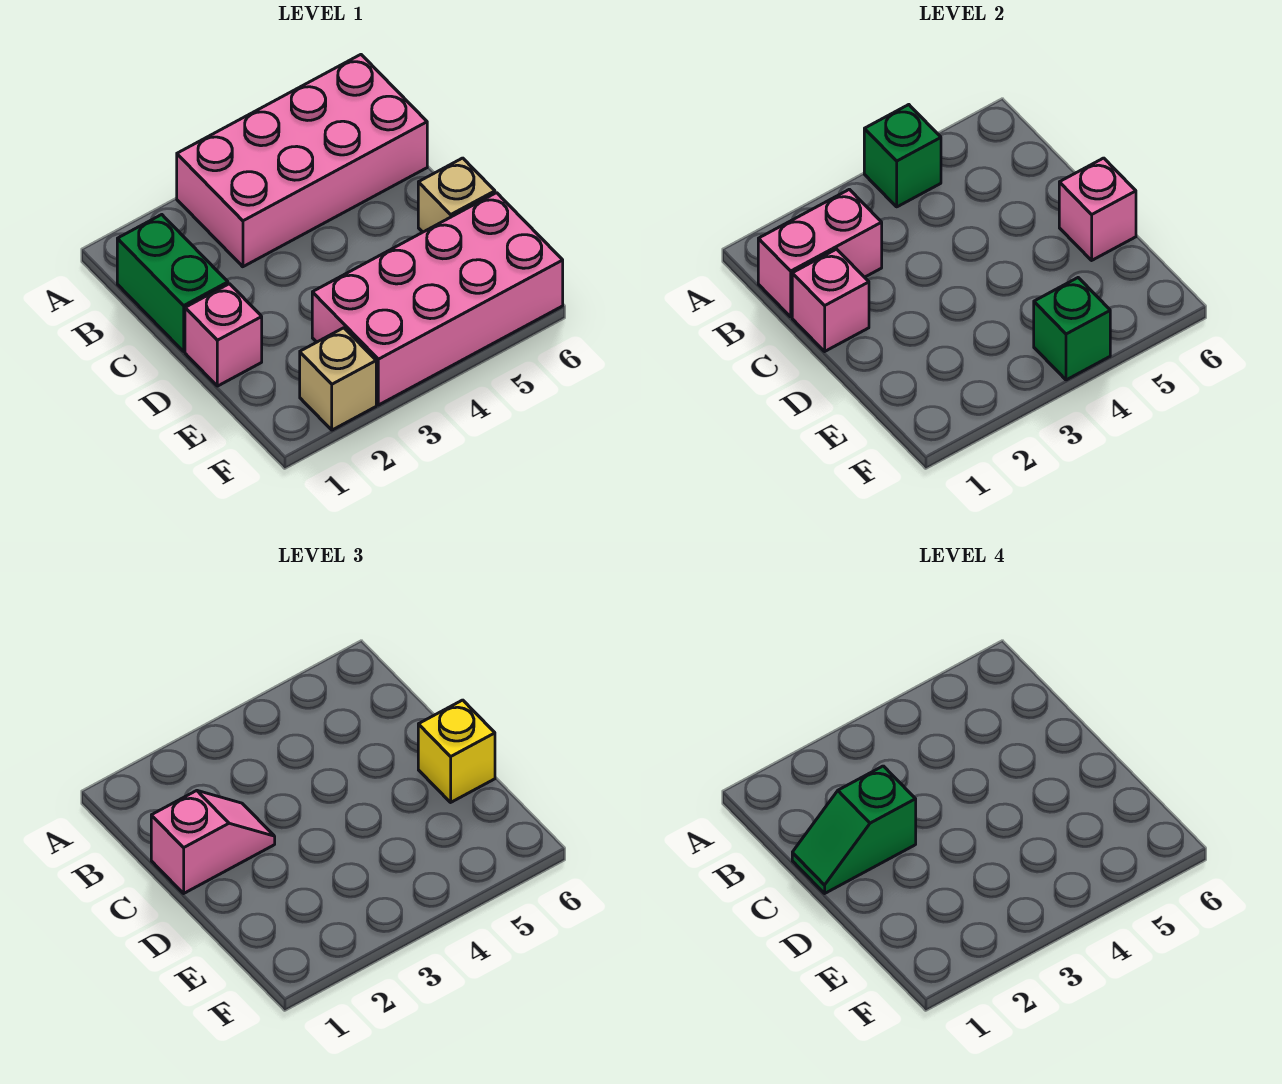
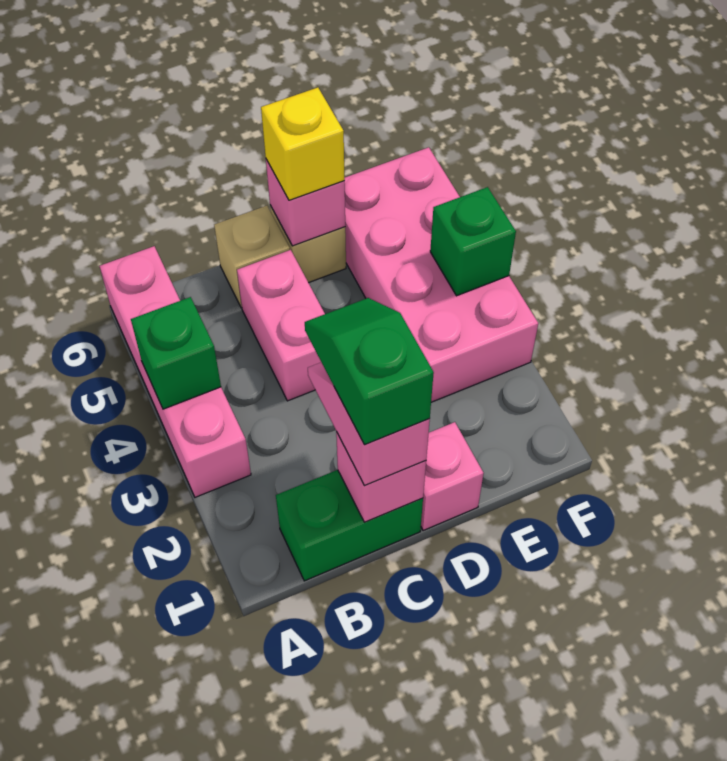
pink 2x4 brick [177,55,427,267] -> pink 1x4 brick [99,246,251,497]
pink 1x2 brick [758,189,882,317] -> pink 1x2 brick moved to [237,250,325,401]
green 1x2 slope [792,766,916,893] -> green 1x2 slope turned to [305,298,434,445]
tan 1x1 brick [300,328,376,430] -> tan 1x1 brick moved to [214,206,290,308]

